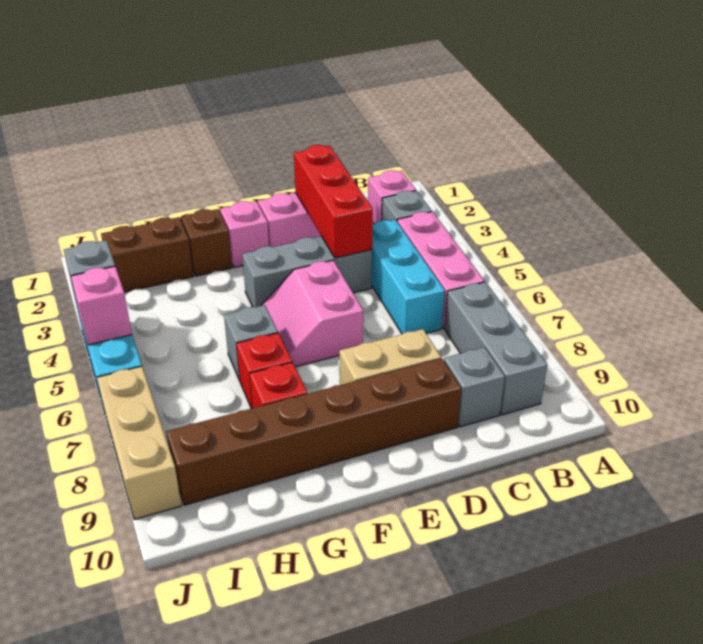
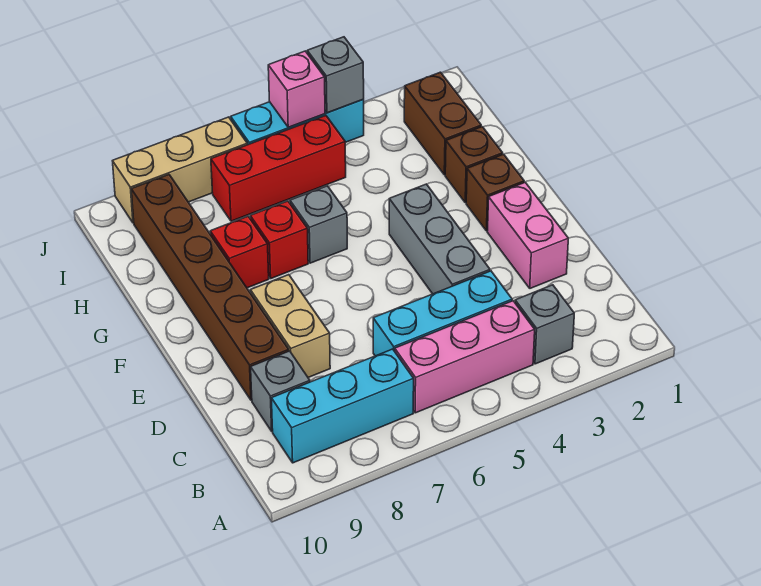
pink 1x1 brick [368,170,416,224] -> none
grey 1x3 brick [445,282,547,415] -> cyan 1x3 brick [271,349,414,463]
red 1x3 brick [294,145,373,258] -> red 1x3 brick moved to [211,116,346,221]
pink 2x2 slope [261,260,363,367] -> none
pink 1x1 brick [220,201,269,267] -> brown 1x1 brick [466,154,524,231]

